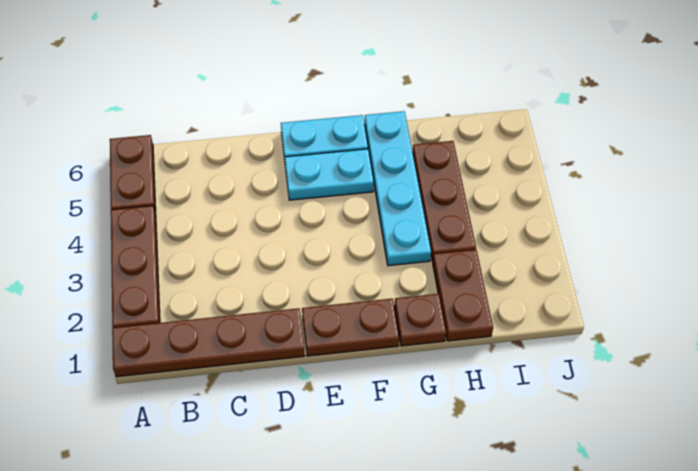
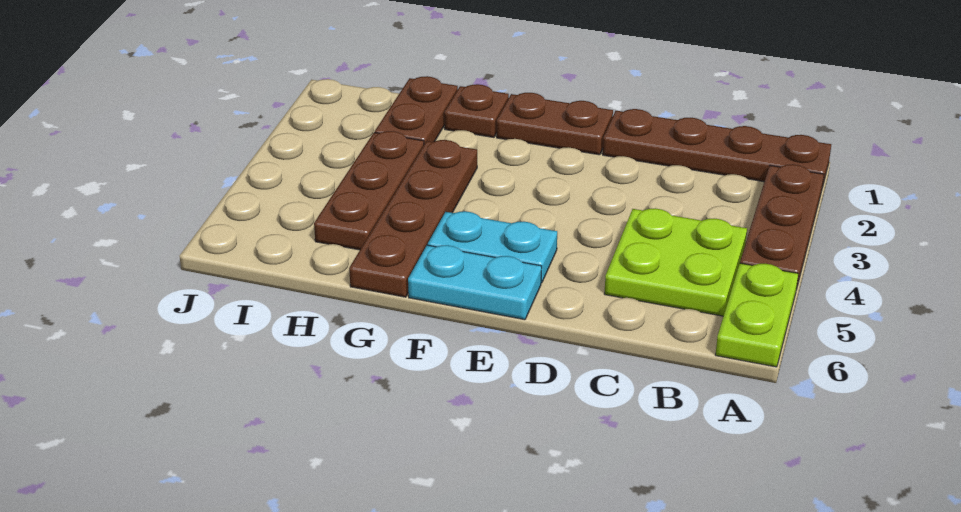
brown 1x2 plate [110,135,156,213] -> lime 1x2 plate [716,263,798,367]
none -> lime 2x2 plate [605,208,747,316]
cyan 1x4 plate [364,111,431,266] -> brown 1x4 plate [349,140,477,297]

